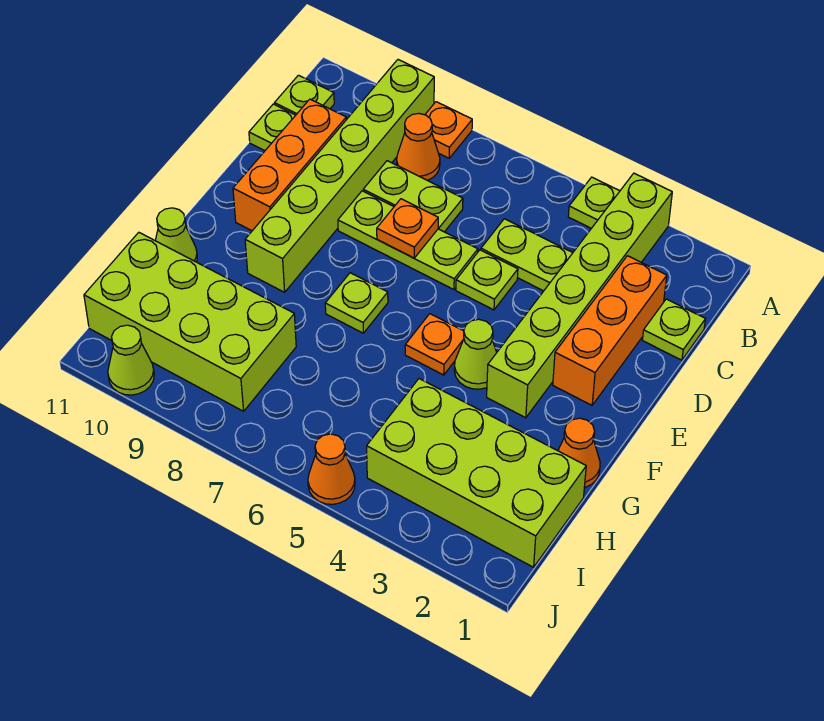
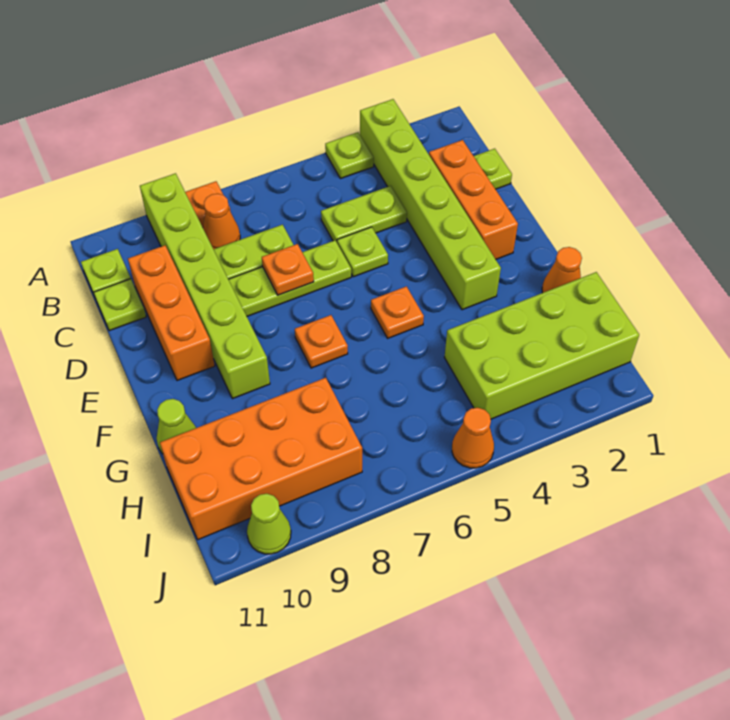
lime 1x1 cone [454,319,497,389] -> none
lime 1x1 plate [325,273,388,333] -> orange 1x1 plate [295,315,348,368]
lime 2x4 brick [84,232,296,411] -> orange 2x4 brick [160,378,362,540]

